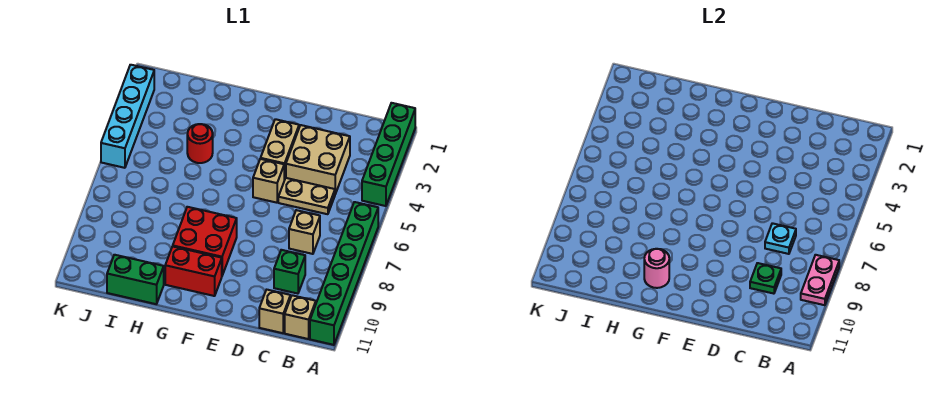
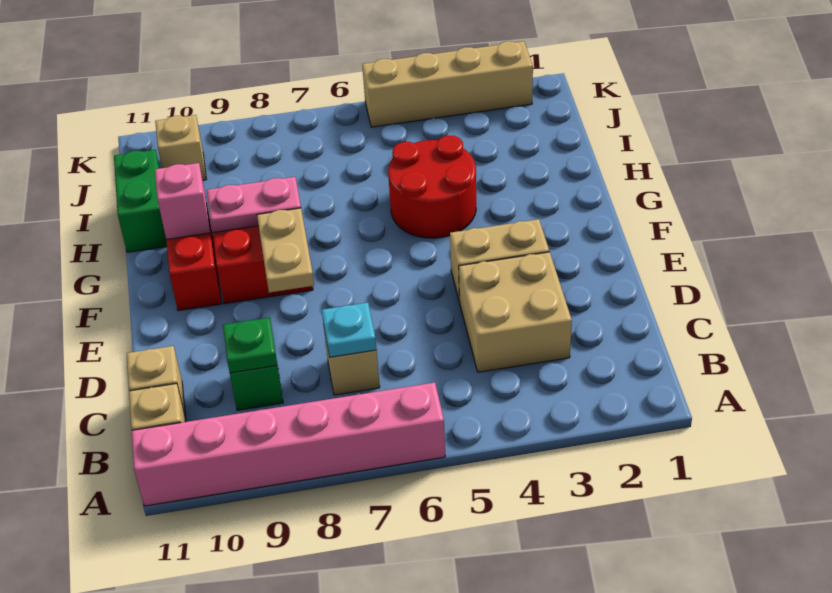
green 1x4 brick [362,103,415,206] -> none
green 1x6 brick [310,202,378,345] -> pink 1x6 brick [132,382,445,506]
pink 1x2 plate [801,255,839,305] -> pink 1x2 plate moved to [207,177,301,233]
tan 1x2 plate [278,178,335,214] -> tan 1x2 plate moved to [257,208,314,293]
tan 1x1 brick [253,159,284,203] -> tan 1x1 brick moved to [155,115,206,180]
pink 1x1 round brick [644,249,669,288] -> pink 1x1 brick [155,163,210,239]
red 1x1 round brick [187,124,213,163] -> red 2x2 round brick [388,136,476,238]
cyan 1x4 brick [101,65,154,168] -> tan 1x4 brick [362,41,533,127]

